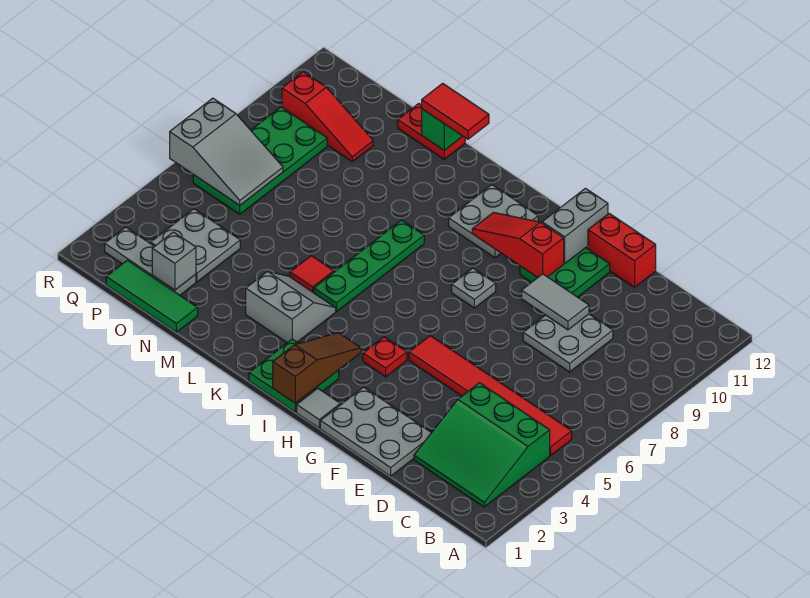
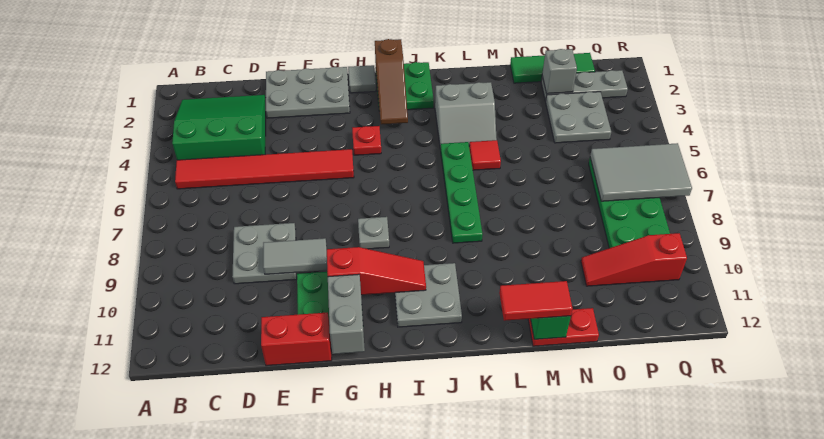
grey 2x3 slope [170,98,283,205] -> grey 2x3 tile [590,143,692,201]

